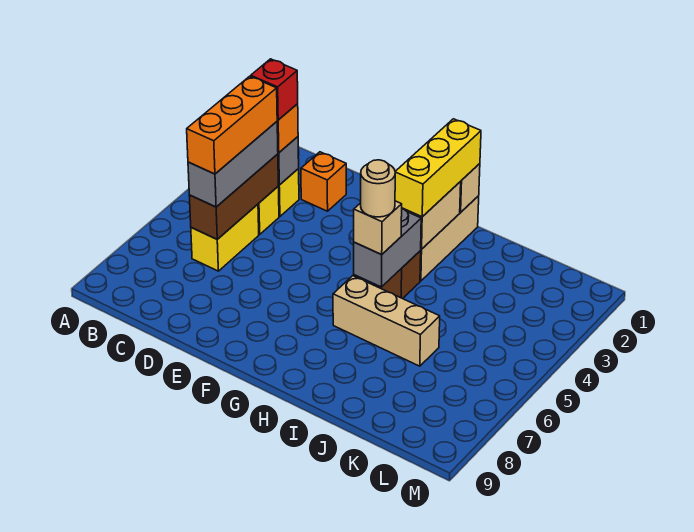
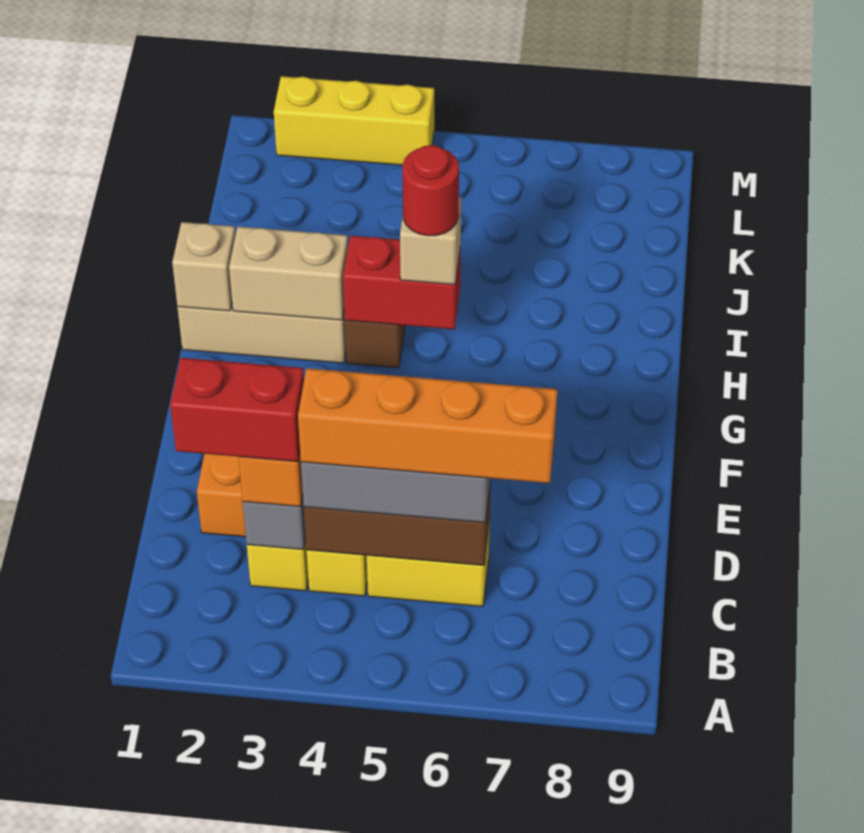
red 1x1 brick [251,59,298,120] -> red 1x2 brick [170,358,304,462]
orange 1x3 brick [187,76,277,174] -> orange 1x4 brick [298,368,558,483]
yellow 1x3 brick [395,119,481,217] -> yellow 1x3 brick moved to [274,76,434,165]
grey 1x2 brick [354,209,421,287] -> red 1x2 brick [343,236,461,329]
tan 1x1 round brick [361,160,395,217] -> red 1x1 round brick [402,145,459,236]
tan 1x3 brick [333,276,440,366] -> none

